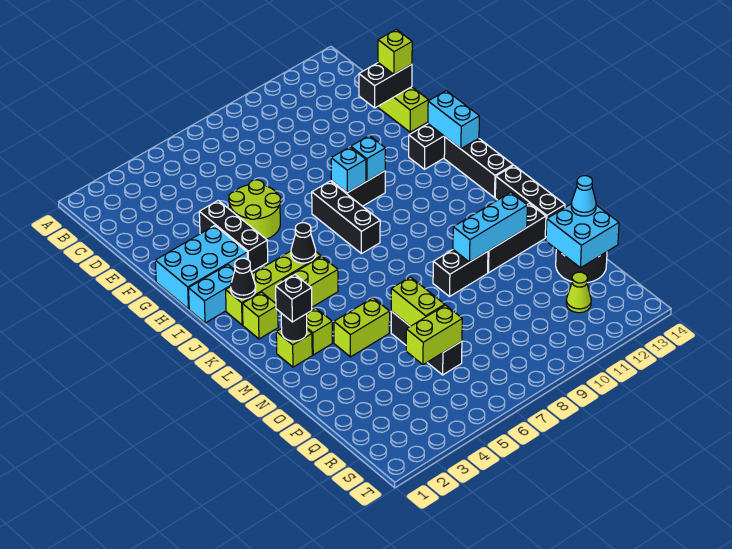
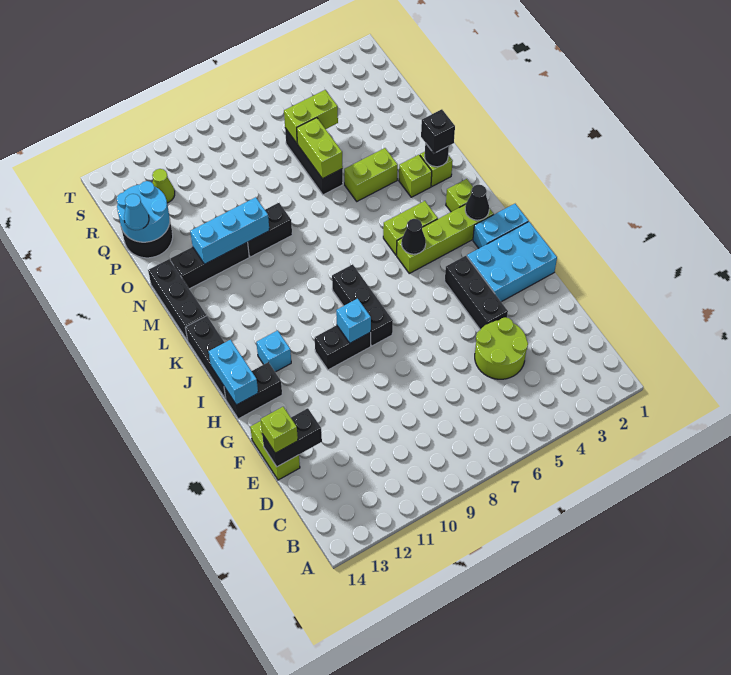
lime 2x2 round brick [229,180,281,239] -> lime 2x2 round brick moved to [475,317,528,379]
cyan 1x1 brick [351,136,385,181] -> cyan 1x1 brick moved to [256,330,291,372]
cyan 2x2 brick [546,204,619,268] -> cyan 2x2 round brick [117,181,170,242]

